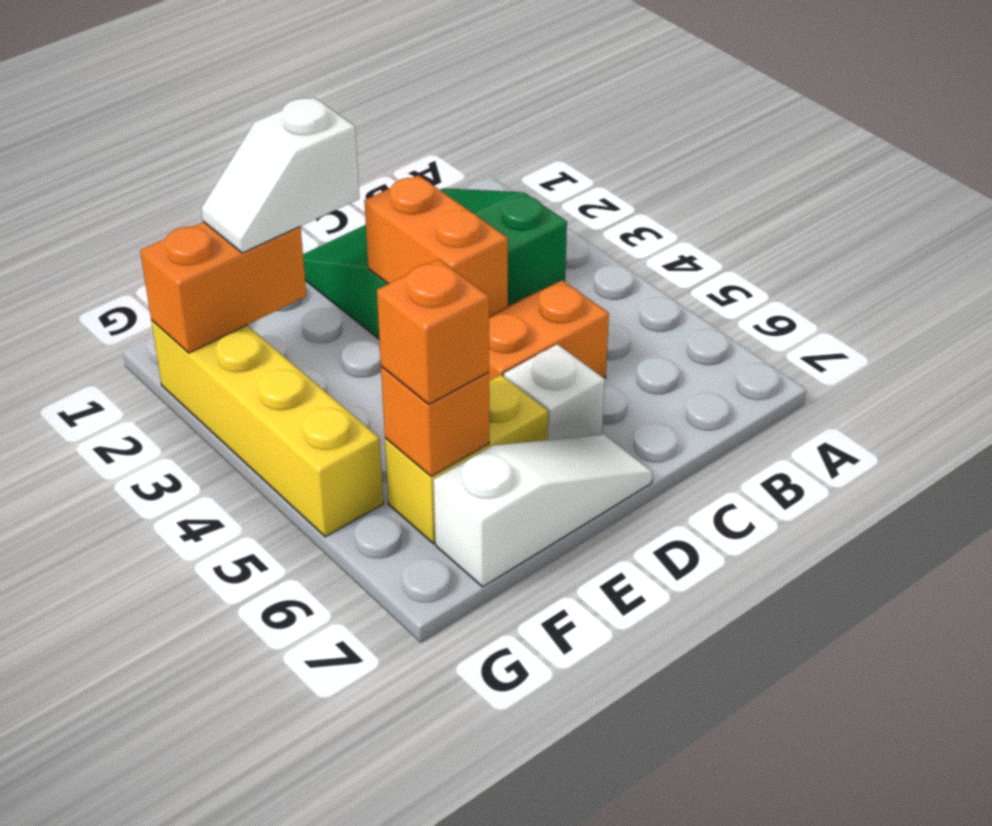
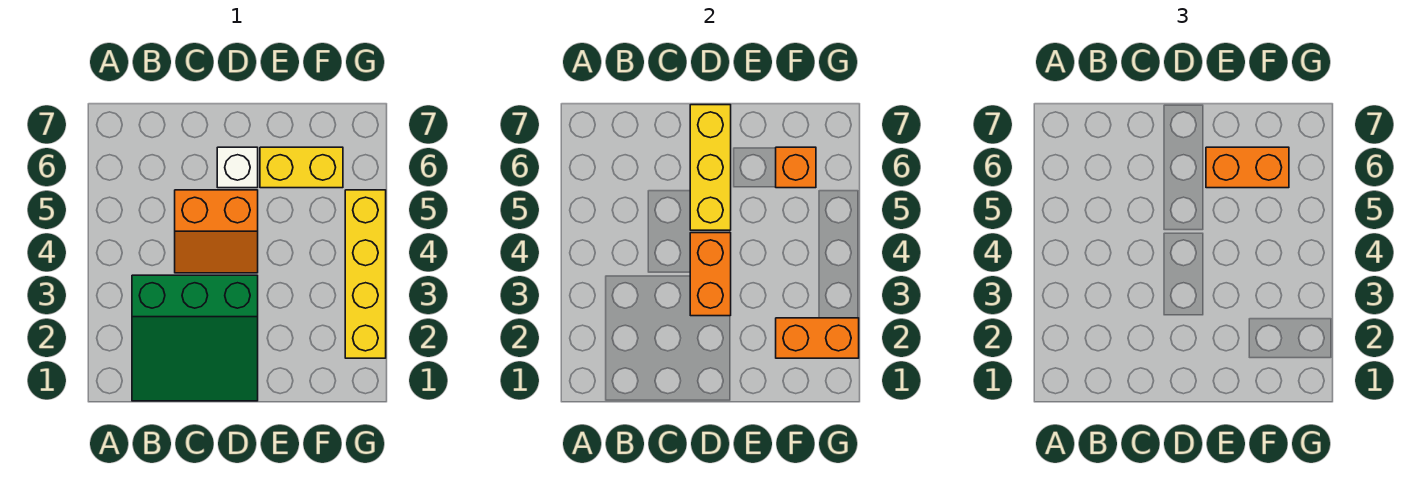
none -> yellow 1x3 brick [690,105,731,230]
white 1x3 slope [434,435,653,587] -> none
white 1x2 slope [201,97,359,253] -> none
orange 1x1 brick [377,259,489,404] -> orange 1x2 brick [1206,147,1289,188]

